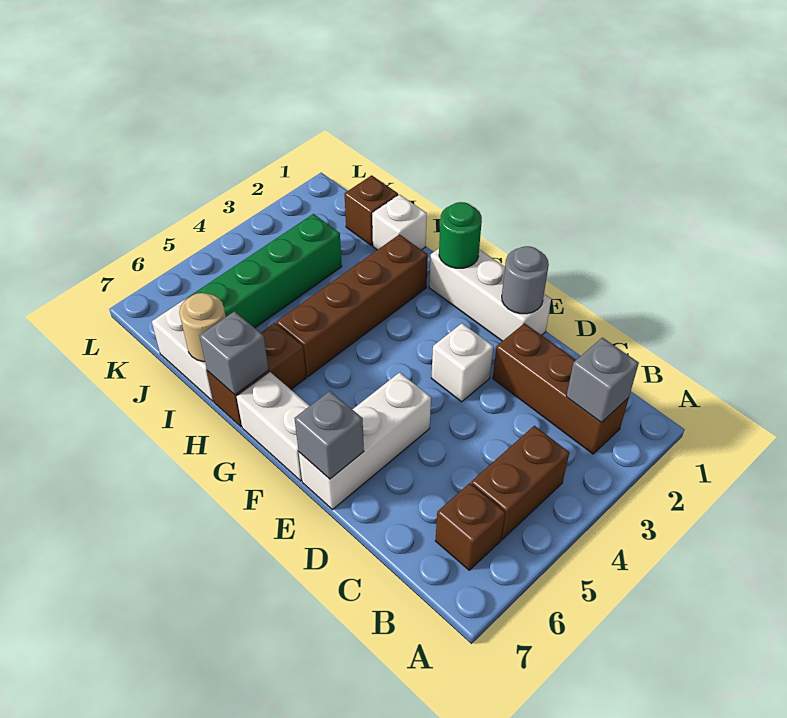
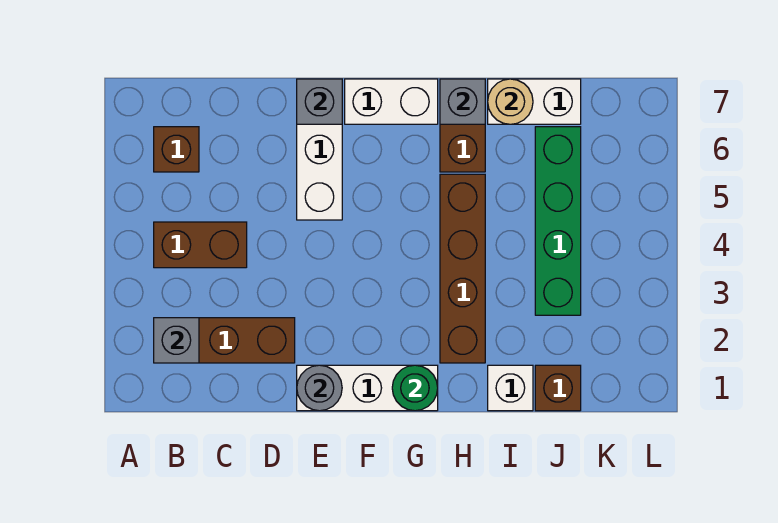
brown 1x2 brick [471,426,569,540] -> brown 1x2 brick turned to [154,222,247,268]
white 1x1 brick [432,323,493,402] -> none

